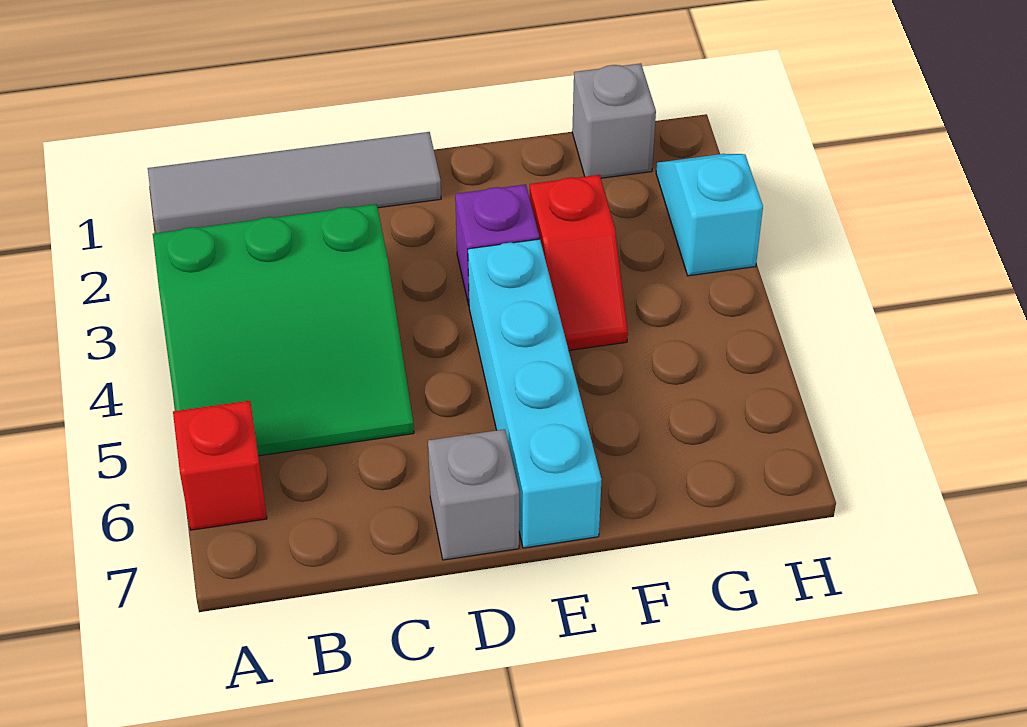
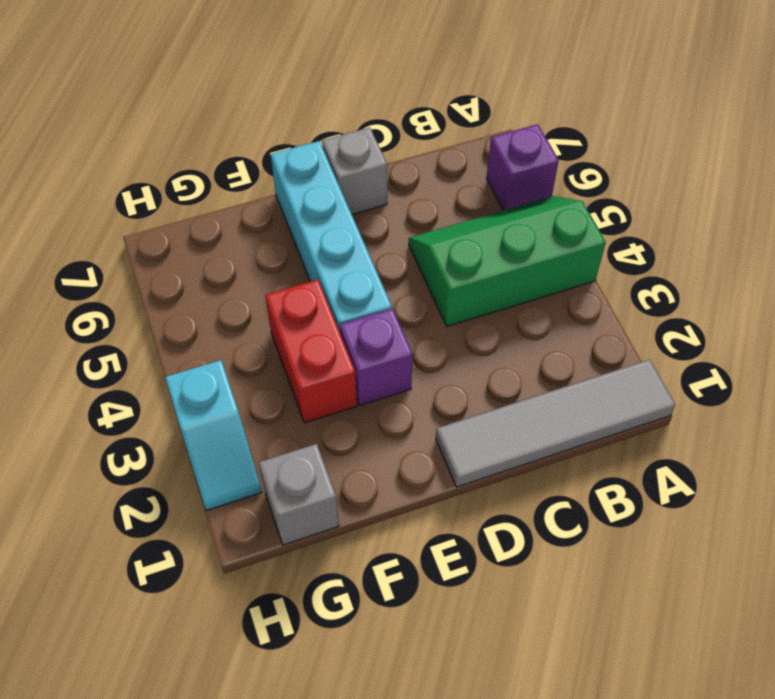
green 3x3 slope [153,204,414,456] -> green 2x3 slope [409,196,606,327]
red 1x1 brick [173,401,267,530] -> purple 1x1 brick [486,124,559,210]
red 1x2 slope [529,175,628,350] -> red 1x2 brick [265,280,357,423]

